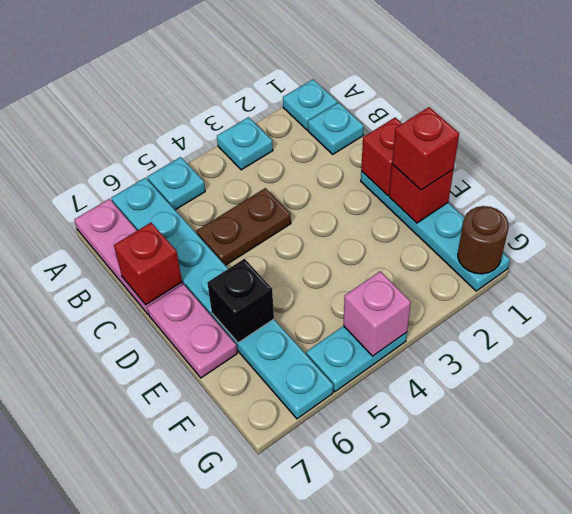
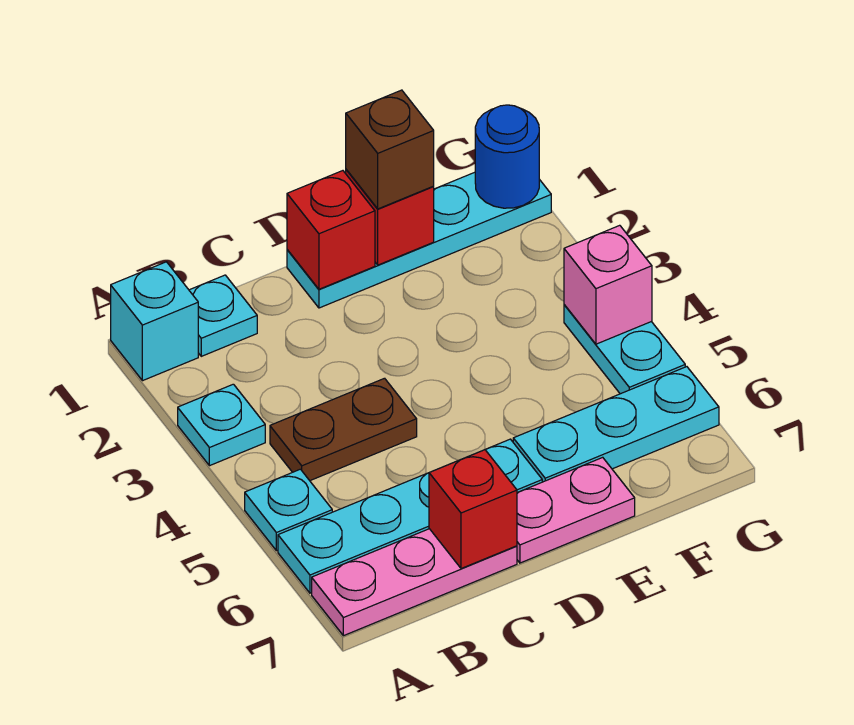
cyan 1x1 plate [283,79,337,130] -> cyan 1x1 brick [111,262,198,381]
brown 1x2 plate [197,188,291,265] -> brown 1x2 plate turned to [270,378,417,481]
red 1x1 brick [392,107,459,190] -> brown 1x1 brick [346,90,434,209]
black 1x1 brick [207,259,274,343] -> none
brown 1x1 round brick [458,206,509,274] -> blue 1x1 round brick [475,105,539,208]

